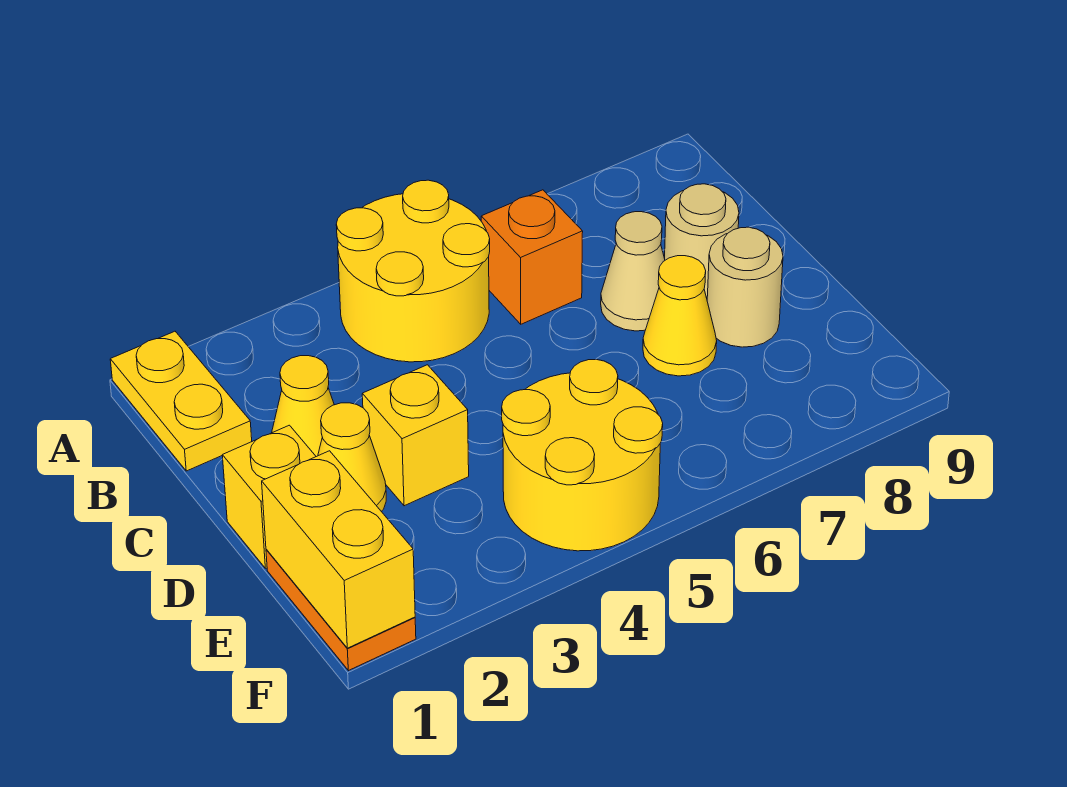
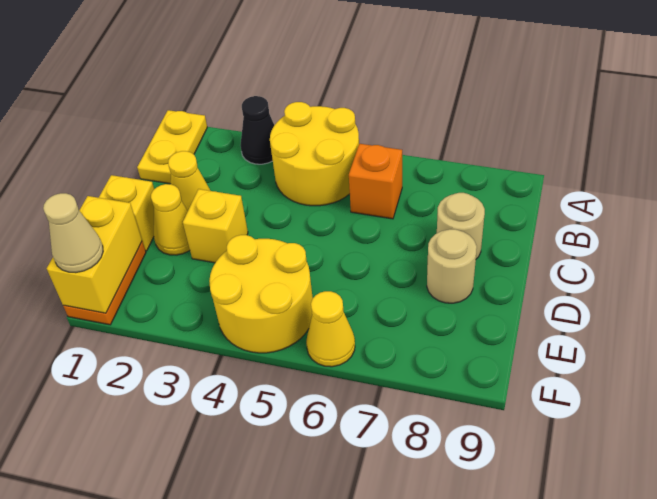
none -> black 1x1 cone [240,96,274,164]
tan 1x1 cone [601,212,665,331] -> tan 1x1 cone moved to [43,193,103,272]
yellow 1x1 cone [643,256,717,376] -> yellow 1x1 cone moved to [306,291,355,367]

